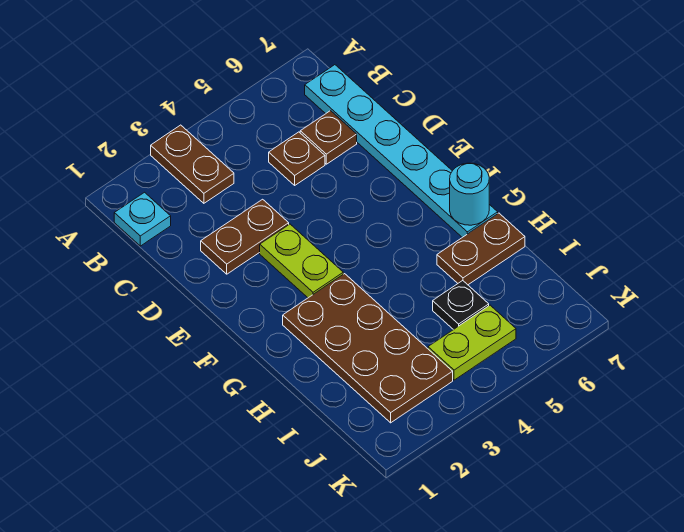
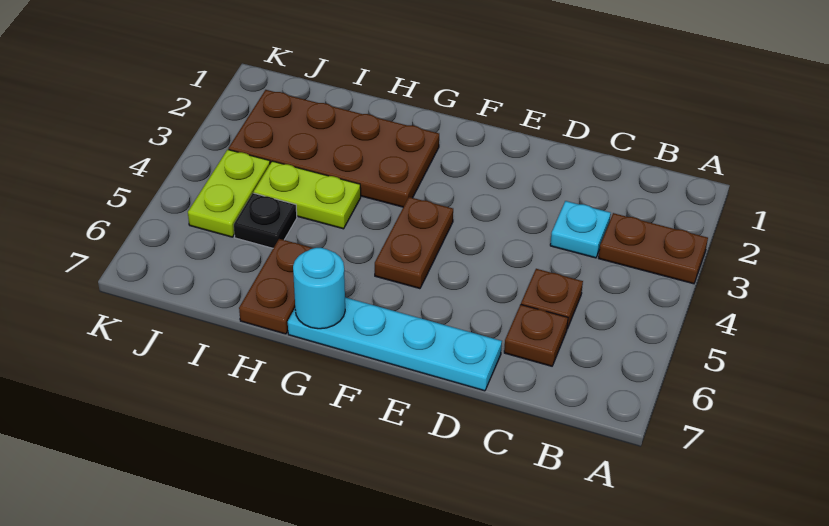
cyan 1x1 plate [114,192,171,246] -> cyan 1x1 plate moved to [550,201,611,258]
cyan 1x6 plate [305,65,498,237] -> cyan 1x4 plate [288,297,502,391]
brown 1x2 plate [201,199,289,274] -> brown 1x2 plate moved to [375,197,453,289]
lime 1x2 plate [260,224,343,298] -> lime 1x2 plate moved to [254,161,361,229]

